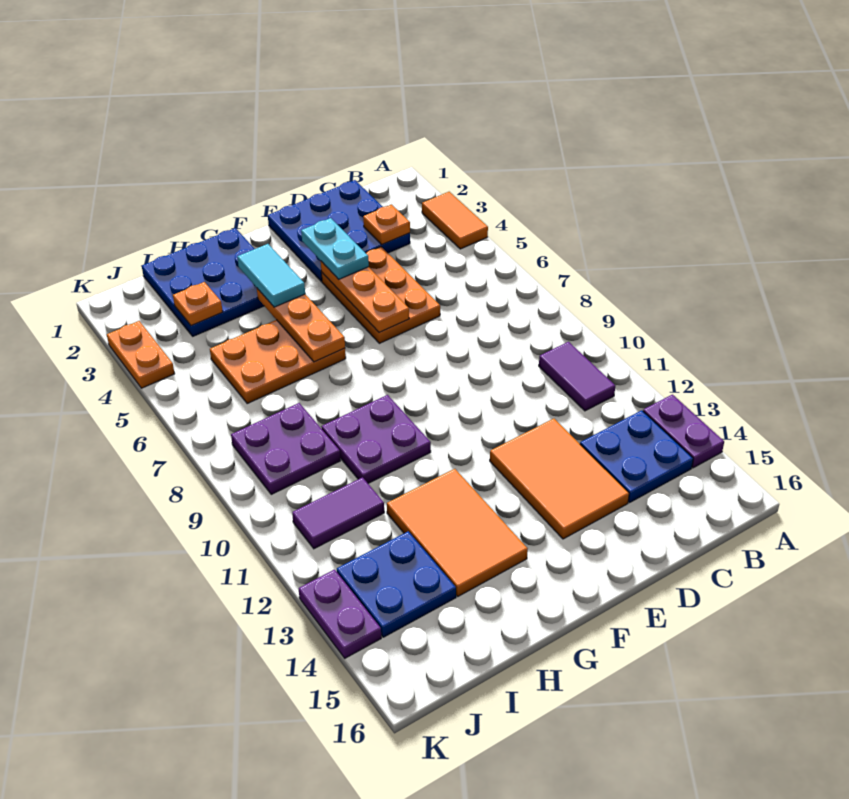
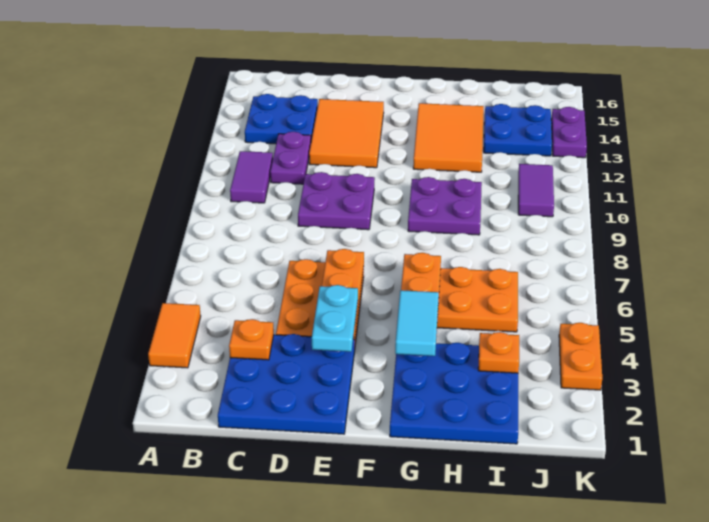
purple 1x2 plate [643,395,724,468] -> purple 1x2 plate moved to [270,132,311,184]
purple 2x2 plate [231,403,340,494] -> purple 2x2 plate moved to [298,172,375,230]
purple 1x2 tile [292,478,384,549] -> purple 1x2 tile turned to [518,164,554,217]

